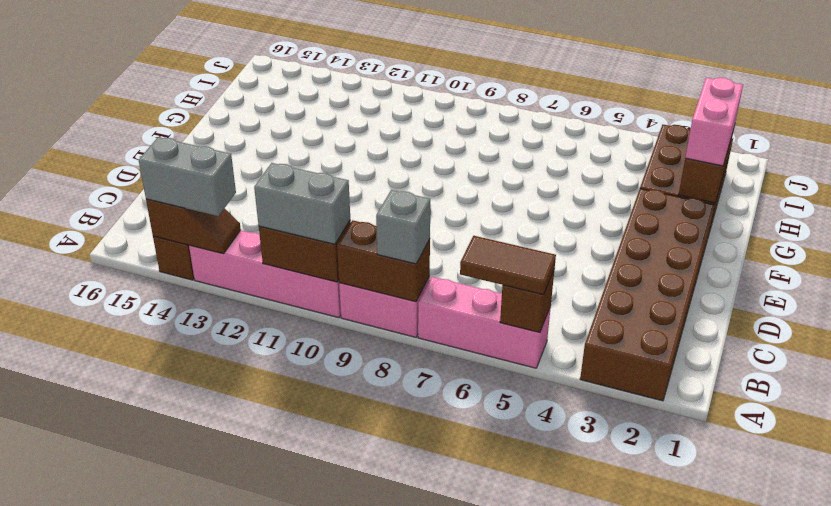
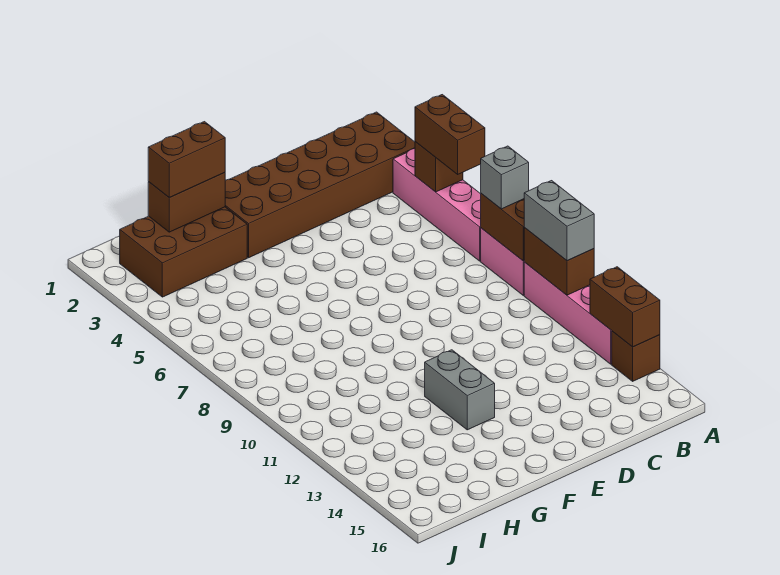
pink 1x3 brick [418,277,551,368] -> pink 1x4 brick [393,149,481,261]
brown 1x2 tile [460,236,556,295] -> brown 1x2 brick [415,95,485,174]
brown 1x2 slope [146,199,241,254] -> brown 1x2 brick [590,267,660,347]
grey 1x2 brick [139,137,236,216] -> grey 1x2 brick moved to [425,350,495,430]
pink 1x2 brick [685,77,743,166] -> brown 1x2 brick [148,122,225,198]

